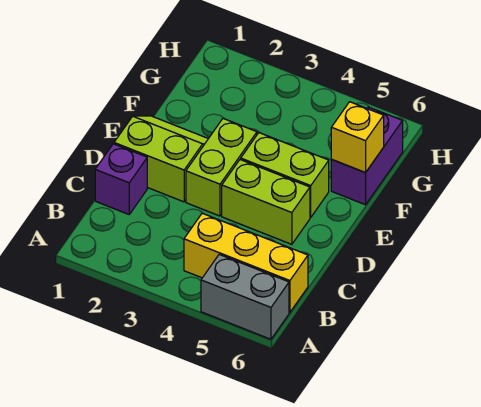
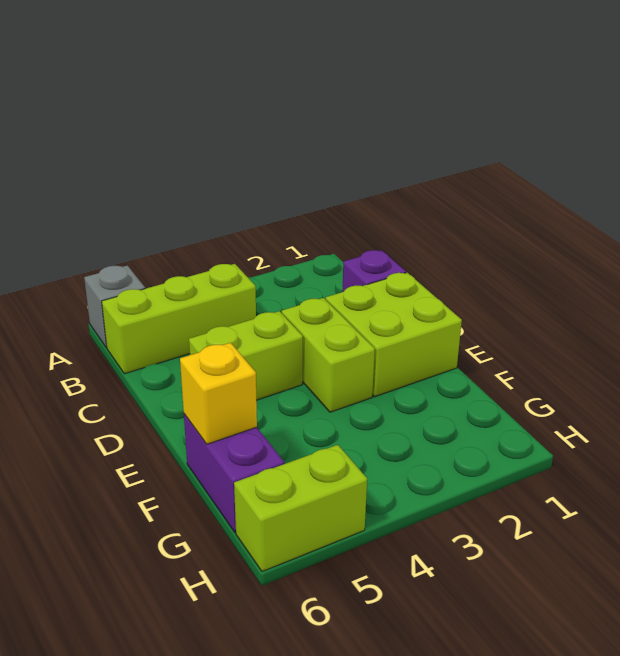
grey 1x2 brick [201,254,289,339] -> grey 1x1 brick [84,265,145,348]
yellow 1x3 brick [184,213,308,312] -> lime 1x3 brick [102,264,256,374]
lime 2x2 slope [114,116,208,202] -> lime 2x2 brick [326,273,462,397]
lime 1x2 brick [241,133,329,217] -> lime 1x2 brick moved to [234,445,367,572]

